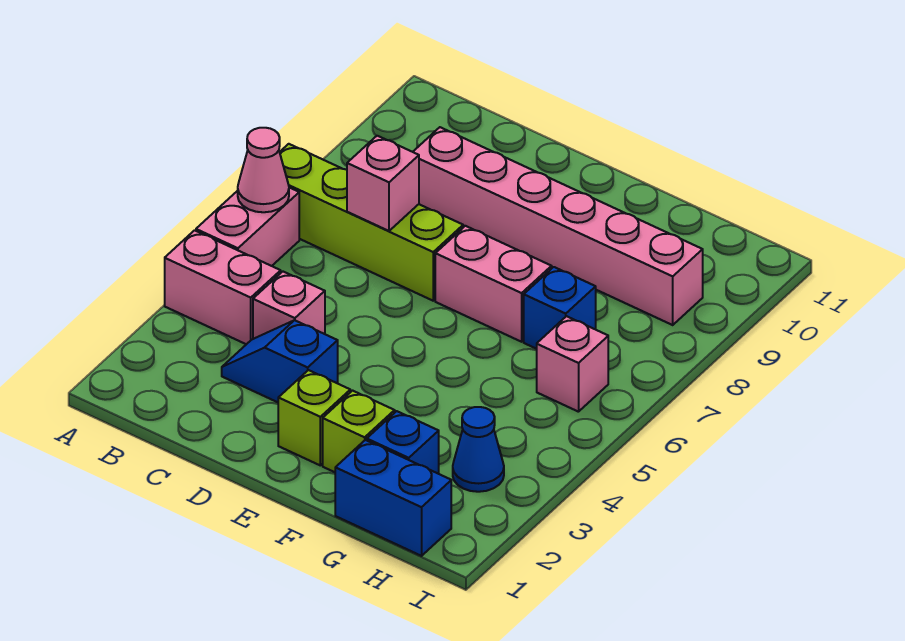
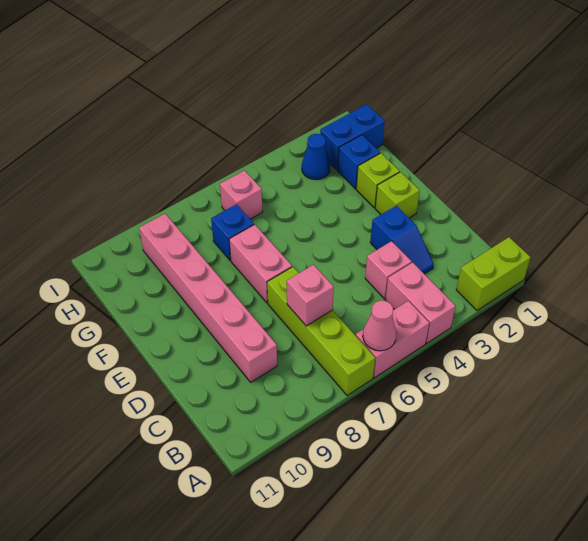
none -> lime 1x2 brick [456,237,530,310]
blue 1x2 brick [335,440,451,556] -> blue 1x2 brick turned to [320,104,385,170]

